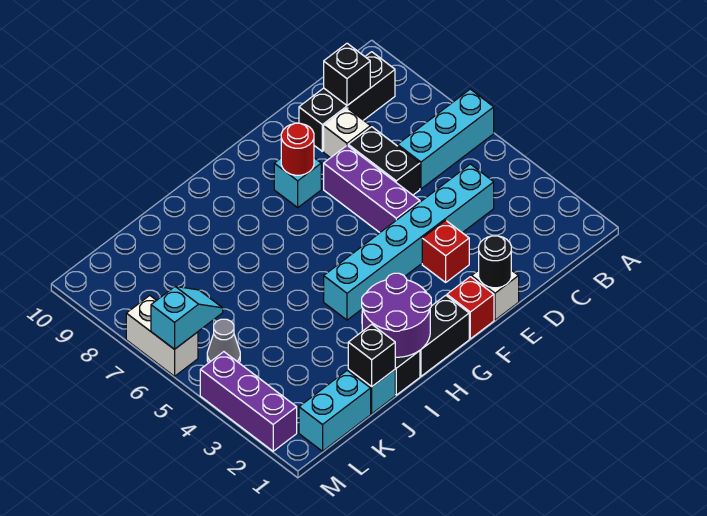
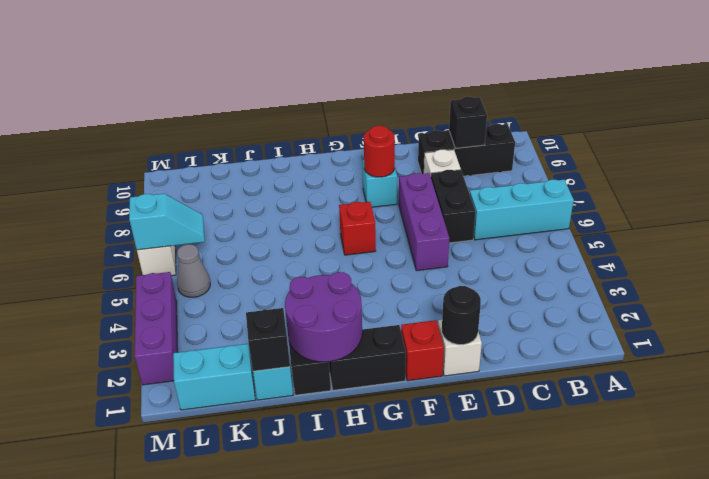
cyan 1x6 brick [324,164,494,320] -> none
red 1x1 brick [422,220,469,282] -> red 1x1 brick moved to [339,202,376,255]

